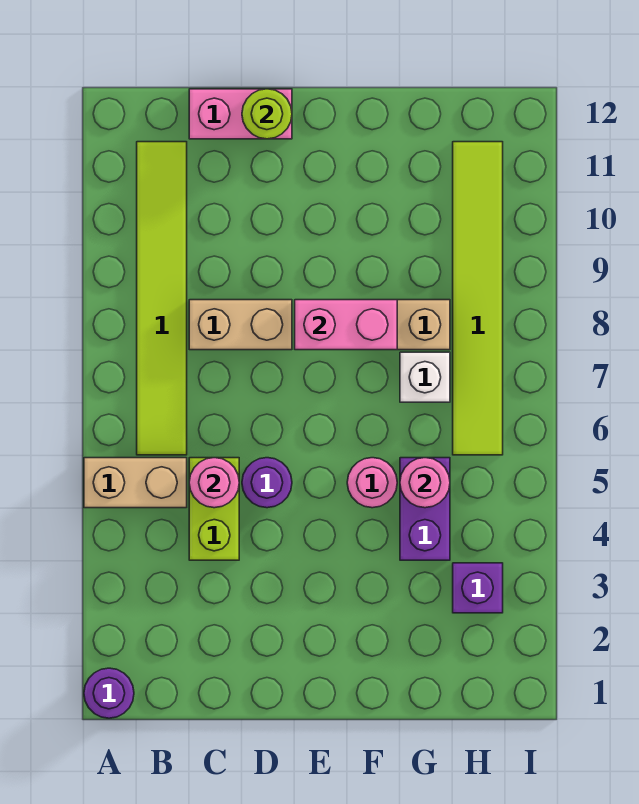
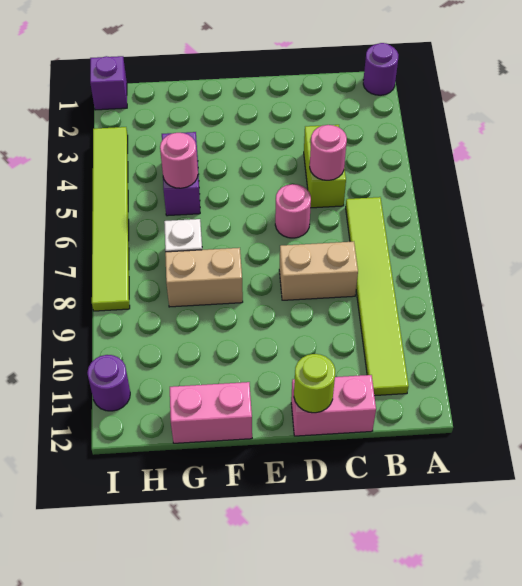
tan 1x2 brick [84,458,187,508] -> none
purple 1x1 round brick [242,458,292,508] -> purple 1x1 round brick moved to [87,355,130,411]
pink 1x2 brick [295,300,397,350] -> pink 1x2 brick moved to [170,382,252,443]
pink 1x1 round brick [347,458,397,508] -> pink 1x1 round brick moved to [275,184,311,238]
purple 1x1 brick [453,563,503,613] -> purple 1x1 brick moved to [90,56,127,110]
lime 1x6 tile [453,142,503,455] -> lime 1x6 tile moved to [92,127,130,311]

